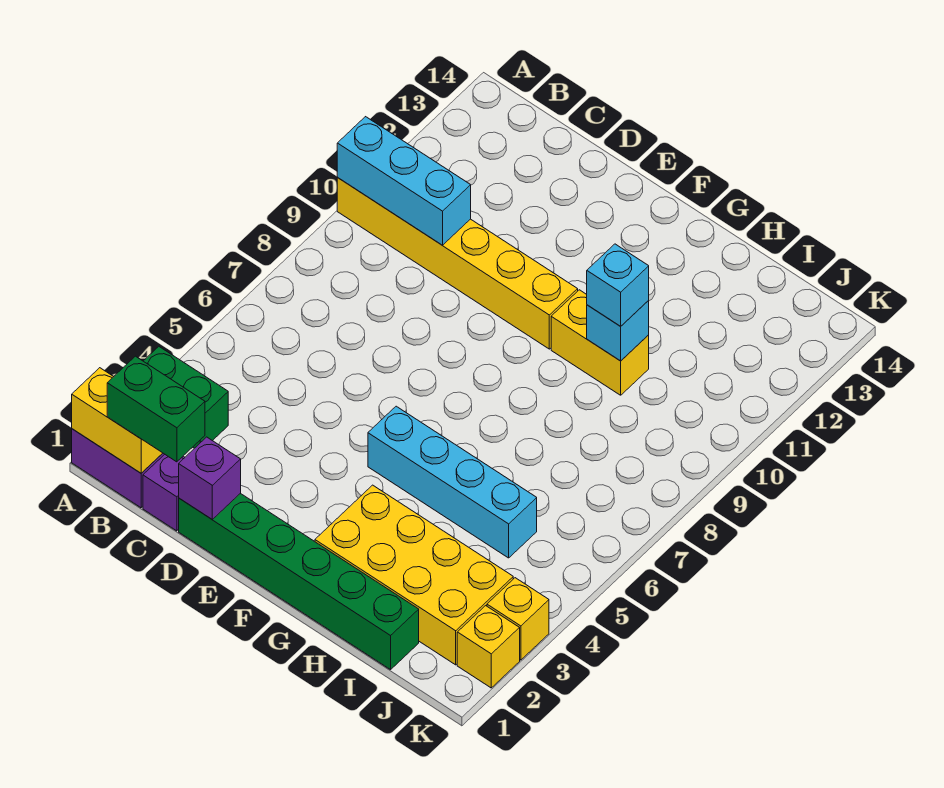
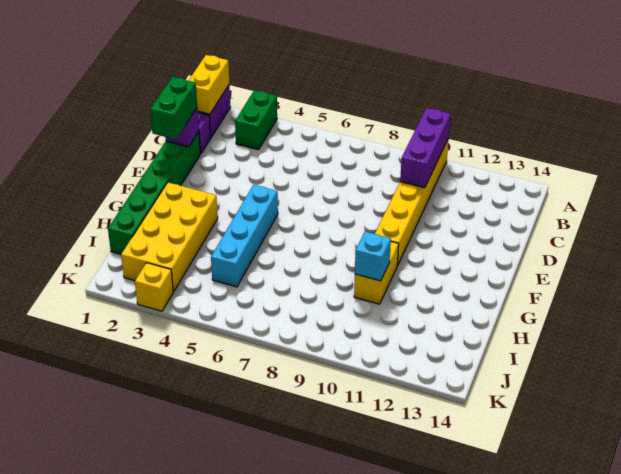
cyan 1x3 brick [337,117,471,245] -> purple 1x3 brick [400,108,451,188]
green 1x2 brick [107,356,205,462] -> green 1x2 brick moved to [150,77,197,139]
cyan 1x1 brick [587,244,649,326] -> none
yellow 1x1 brick [457,606,520,688] -> none

